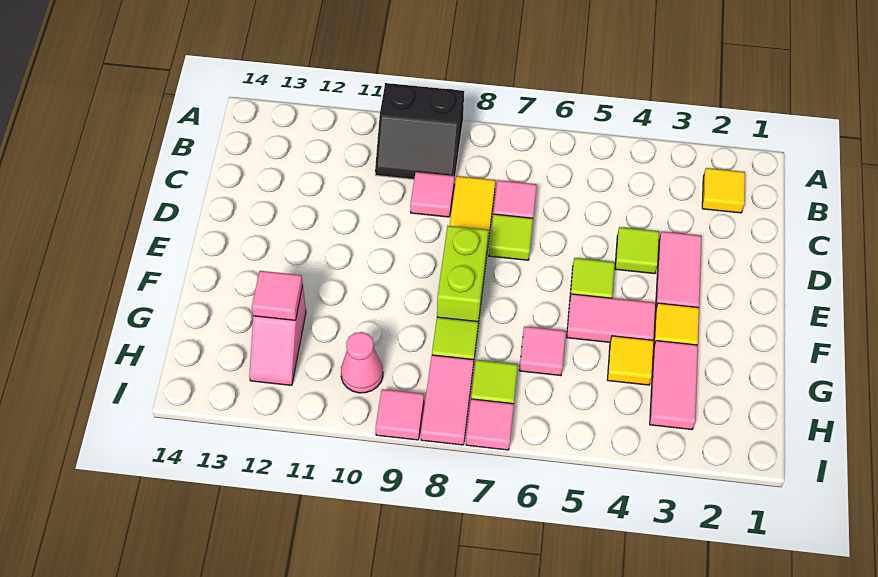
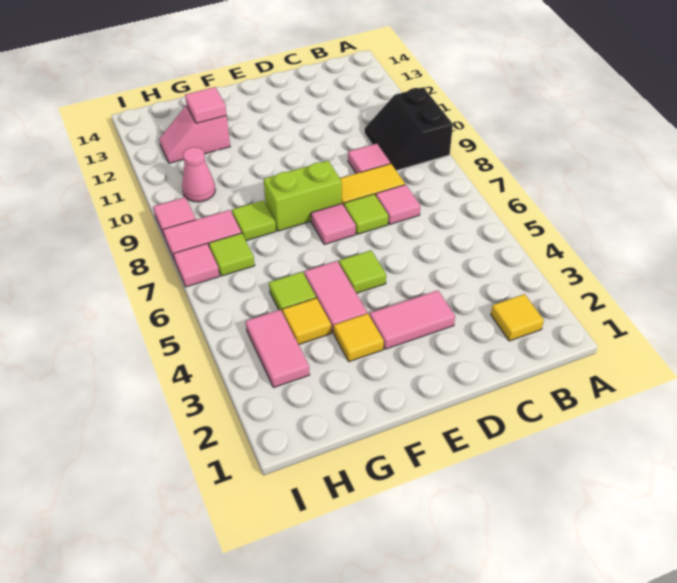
lime 1x1 tile [615,227,659,274] -> lime 1x1 tile moved to [269,272,316,313]
pink 1x2 tile [650,341,698,430] -> pink 1x2 tile turned to [246,310,310,388]
pink 1x1 tile [519,326,566,376] -> pink 1x1 tile moved to [311,204,356,244]

